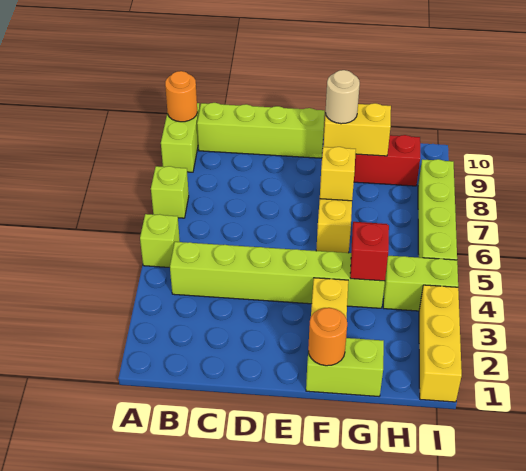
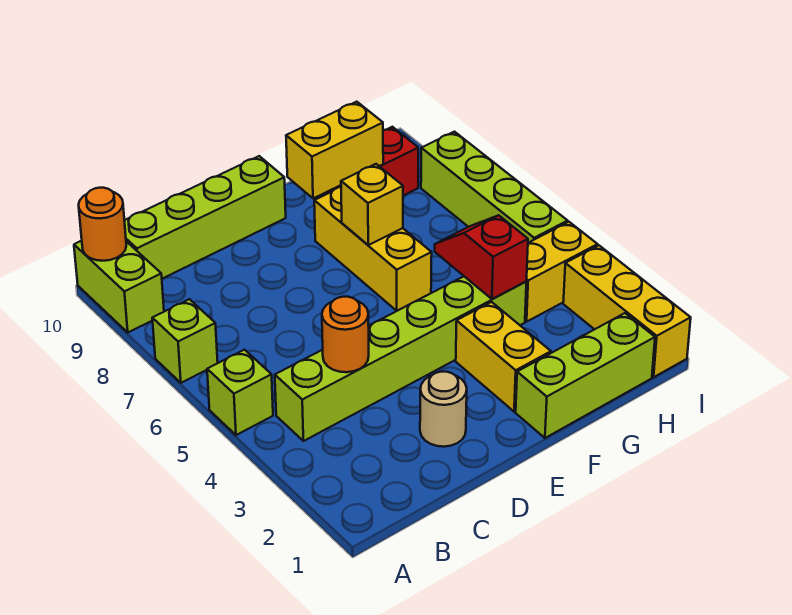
lime 1x2 brick [306,338,384,396] -> lime 1x3 brick [516,313,655,438]
orange 1x1 round brick [308,308,347,366] -> orange 1x1 round brick moved to [322,297,369,372]
tan 1x1 round brick [326,70,360,124] -> tan 1x1 round brick moved to [420,372,467,447]
lime 1x2 brick [383,256,458,311] -> yellow 1x2 brick [525,222,598,322]

